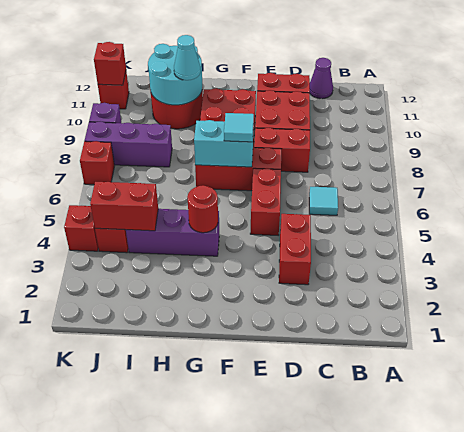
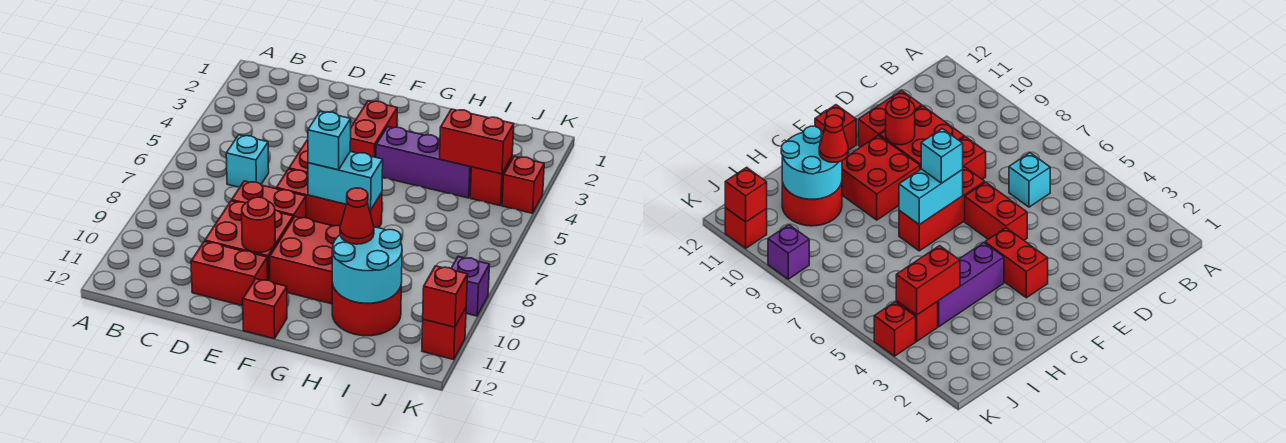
cyan 1x1 tile [309,187,338,215] -> cyan 1x1 brick [226,135,269,187]
purple 1x1 cone [310,58,333,99] -> none
red 1x2 brick [279,214,311,285] -> red 1x2 brick moved to [350,101,397,157]
cyan 1x1 tile [224,113,254,142] -> cyan 1x1 brick [308,111,351,170]
red 1x1 round brick [187,185,218,233] -> red 1x1 round brick moved to [242,197,275,253]
cyan 1x1 cone [174,35,201,80] -> red 1x1 cone [340,188,374,244]
purple 1x3 brick [85,121,172,167] -> none
red 1x1 brick [80,141,115,184] -> red 1x1 brick moved to [243,279,287,339]

